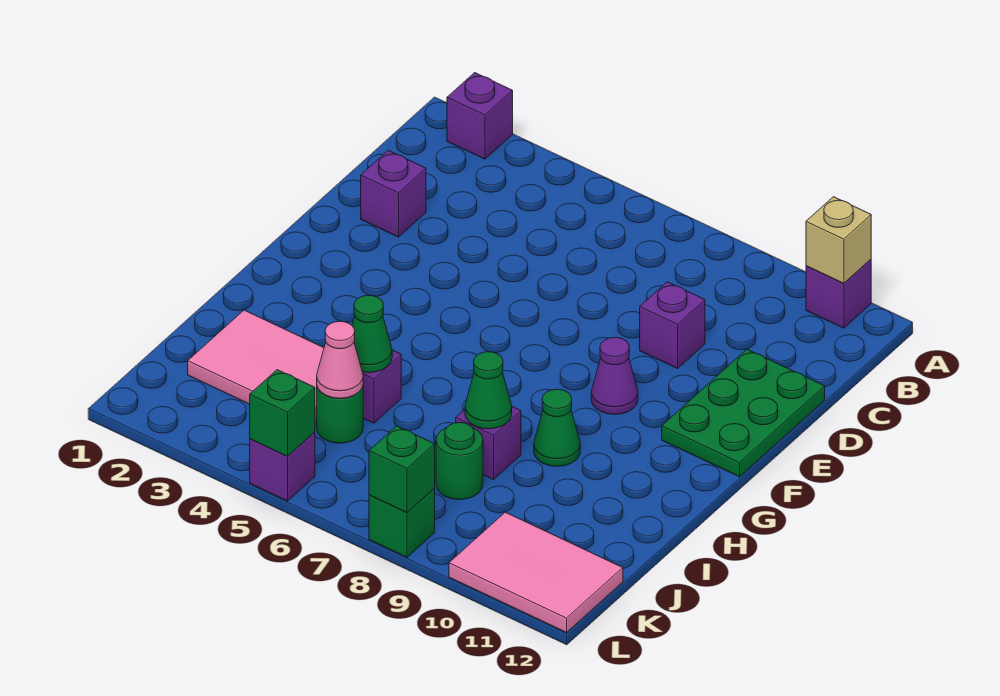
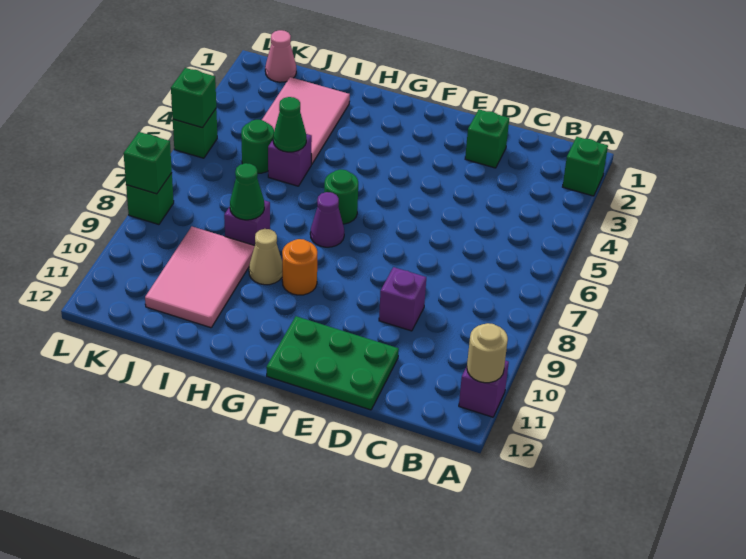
purple 1x1 brick [447,73,513,159] -> green 1x1 brick [563,137,608,196]
tan 1x1 brick [806,197,871,283] -> tan 1x1 round brick [467,323,508,383]
purple 1x1 brick [361,150,426,237] -> green 1x1 brick [465,109,509,168]
purple 1x1 cone [591,337,638,415] -> purple 1x1 cone moved to [310,192,344,247]
none -> orange 1x1 round brick [282,239,317,295]
green 1x1 cone [534,389,580,466] -> tan 1x1 cone [249,229,282,285]
pink 1x1 cone [317,321,363,398] -> pink 1x1 cone moved to [265,30,296,82]
green 1x1 round brick [436,423,483,500] -> green 1x1 round brick moved to [324,170,358,224]
pink 2x3 tile [449,512,623,633] -> pink 2x3 tile moved to [145,227,255,328]
purple 1x1 brick [250,432,315,501] -> green 1x1 brick [173,109,217,158]

